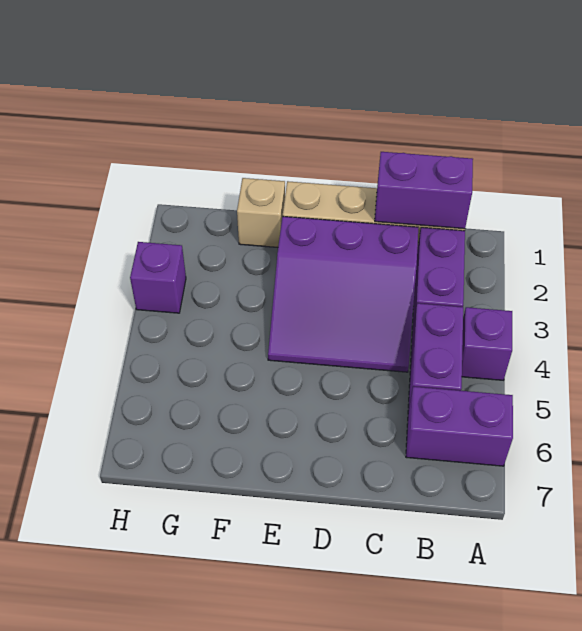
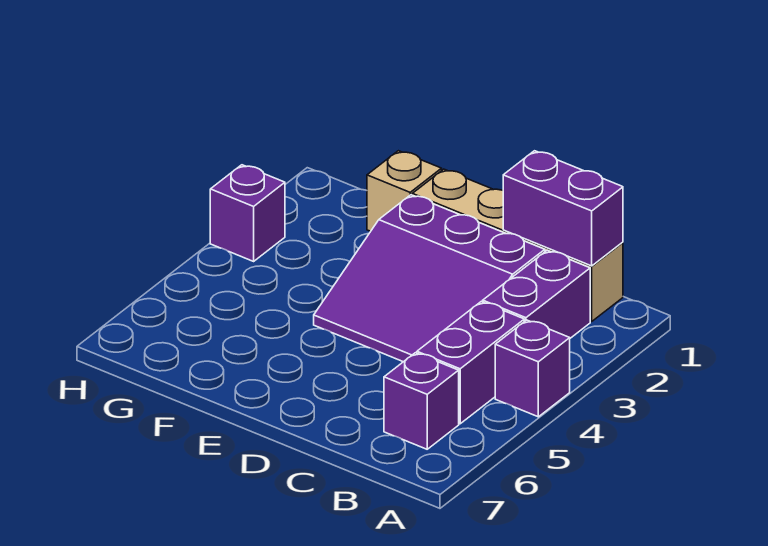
purple 1x2 brick [406,387,513,466] -> purple 1x1 brick [384,353,459,449]

